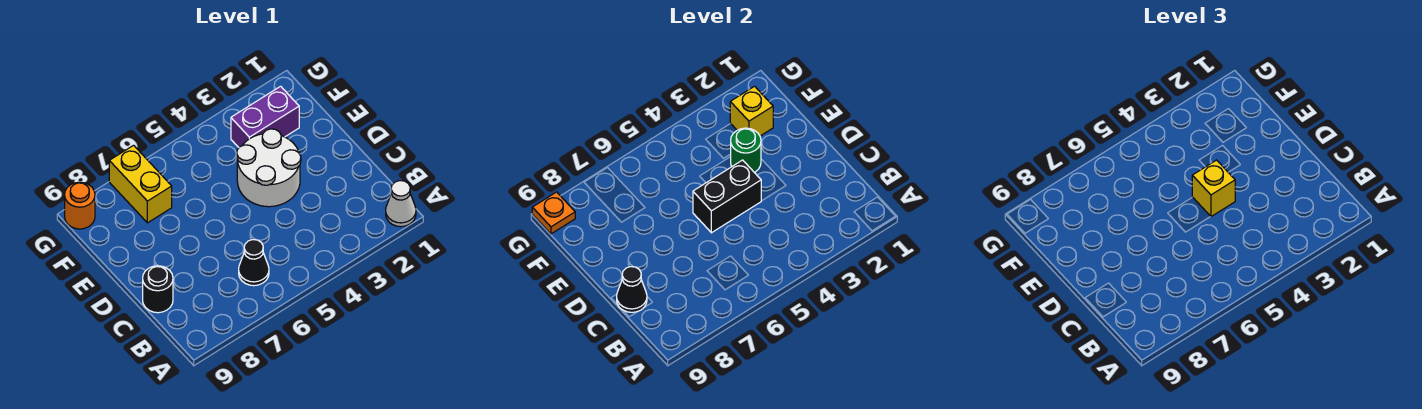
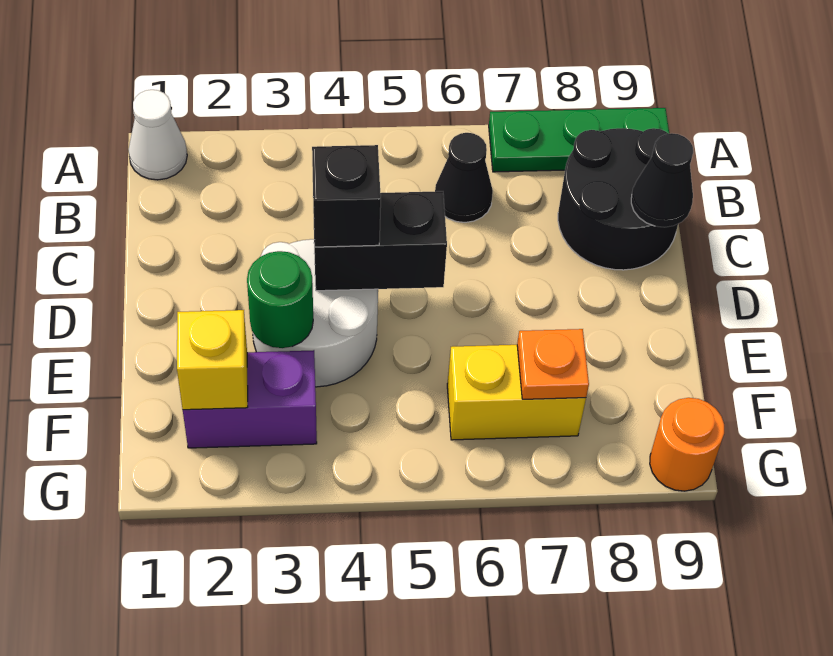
none -> green 1x3 plate [489,108,669,172]
black 1x1 round brick [143,266,173,313] -> black 2x2 round brick [558,128,678,270]
yellow 1x1 brick [1192,160,1235,217] -> black 1x1 brick [312,145,381,247]
yellow 1x2 brick [109,145,172,223] -> yellow 1x2 brick turned to [447,345,586,440]
orange 1x1 plate [532,192,575,234] -> orange 1x1 plate moved to [517,329,589,399]

